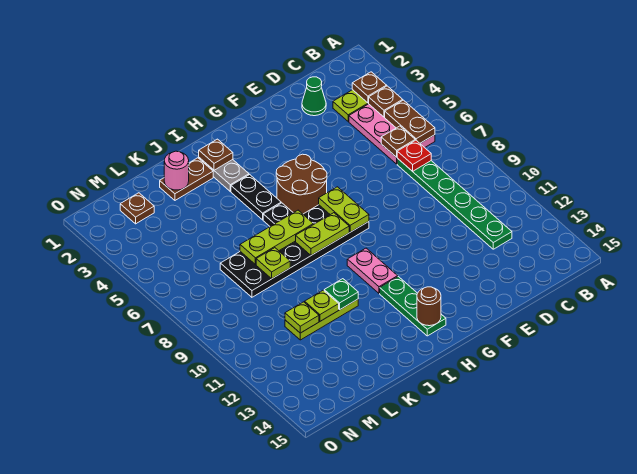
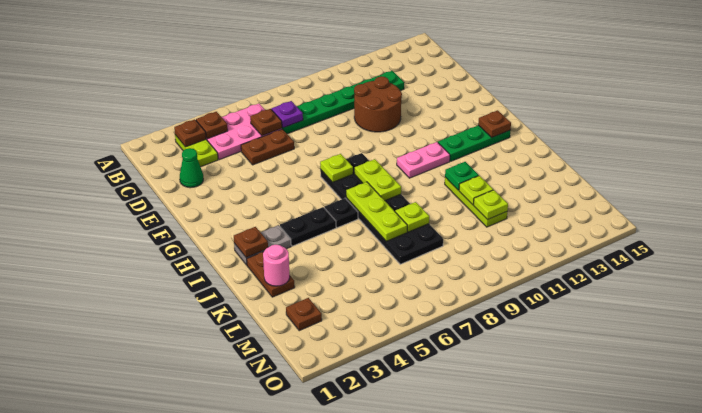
brown 1x2 plate [385,100,435,143] -> brown 1x2 plate moved to [241,129,294,165]
red 1x1 plate [397,140,431,171] -> purple 1x1 plate [271,101,303,128]
brown 2x2 round brick [276,154,327,214] -> brown 2x2 round brick moved to [354,76,402,132]
lime 1x2 plate [319,187,369,232] -> lime 1x1 plate [320,154,353,182]
brown 1x1 round brick [417,287,441,326] -> brown 1x1 plate [478,110,511,138]

